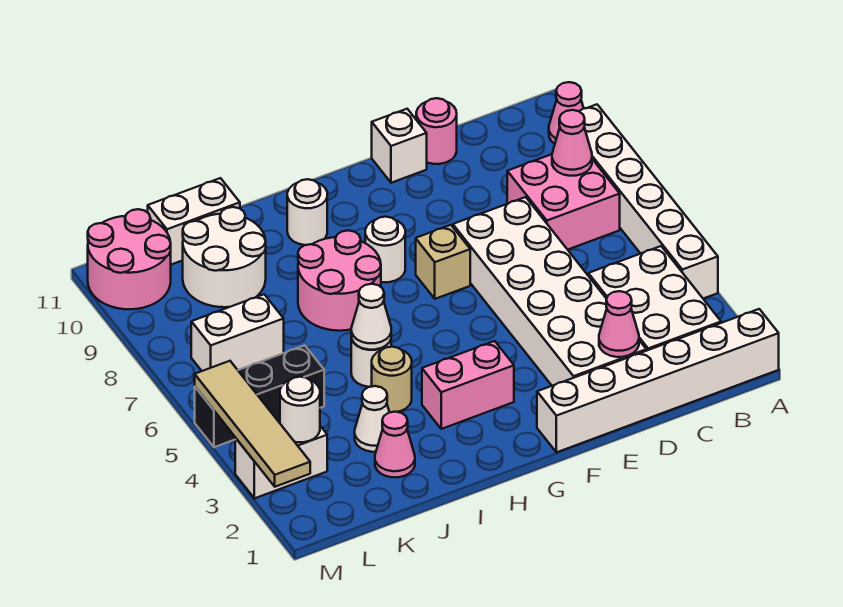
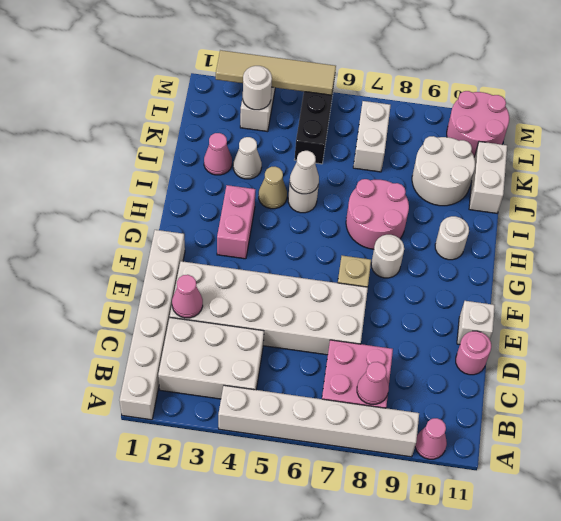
tan 1x1 round brick [372,347,412,412] -> tan 1x1 cone [259,167,287,209]

